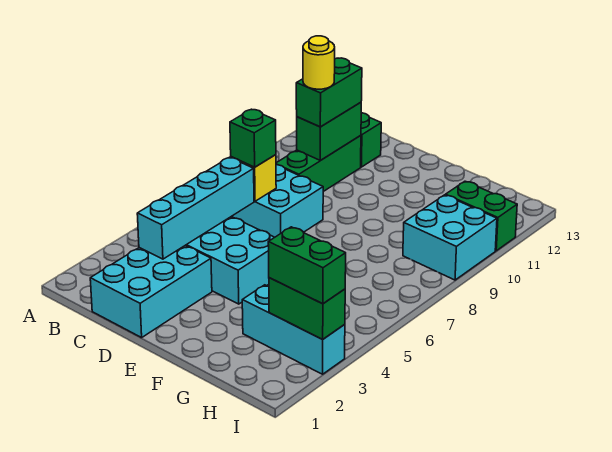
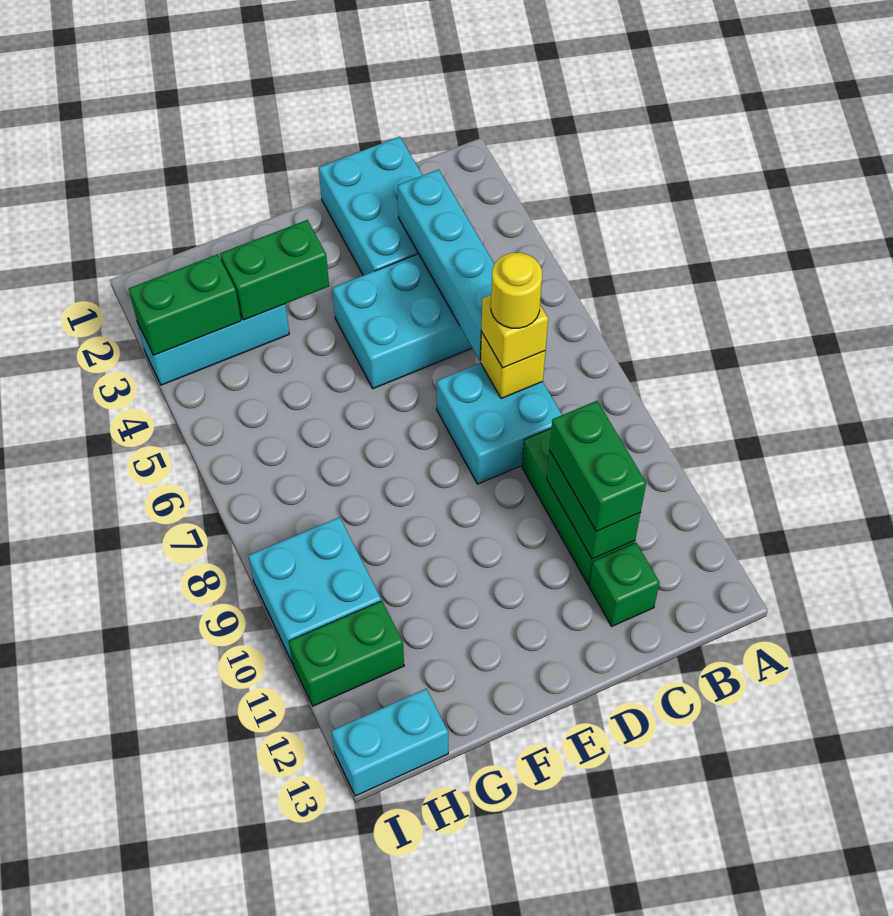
green 1x1 brick [230,109,276,167] -> yellow 1x1 brick [481,295,548,368]
yellow 1x1 round brick [303,36,335,89] -> yellow 1x1 round brick moved to [491,253,542,328]
green 1x2 brick [268,227,346,304] -> green 1x2 brick moved to [220,220,329,320]
none -> cyan 1x2 brick [331,689,448,796]

